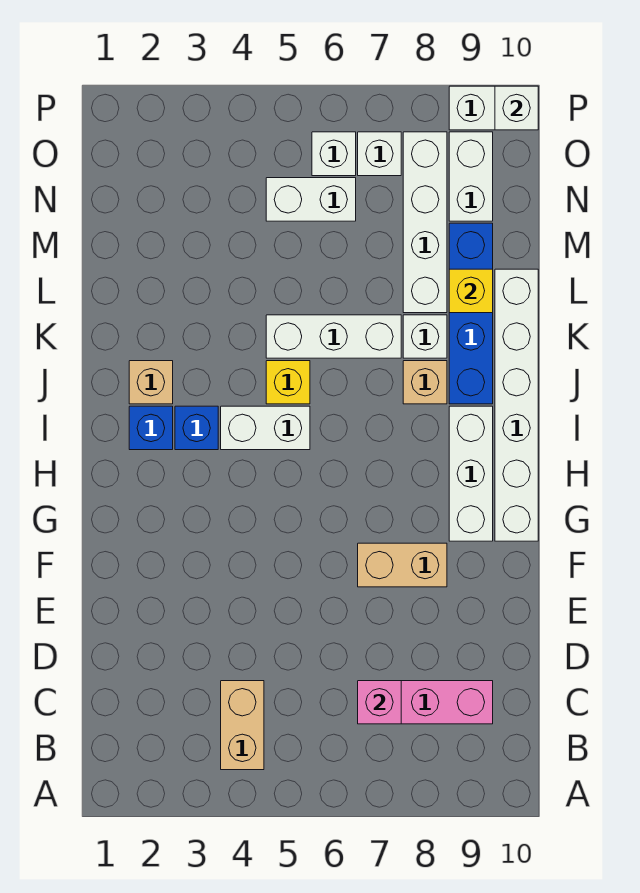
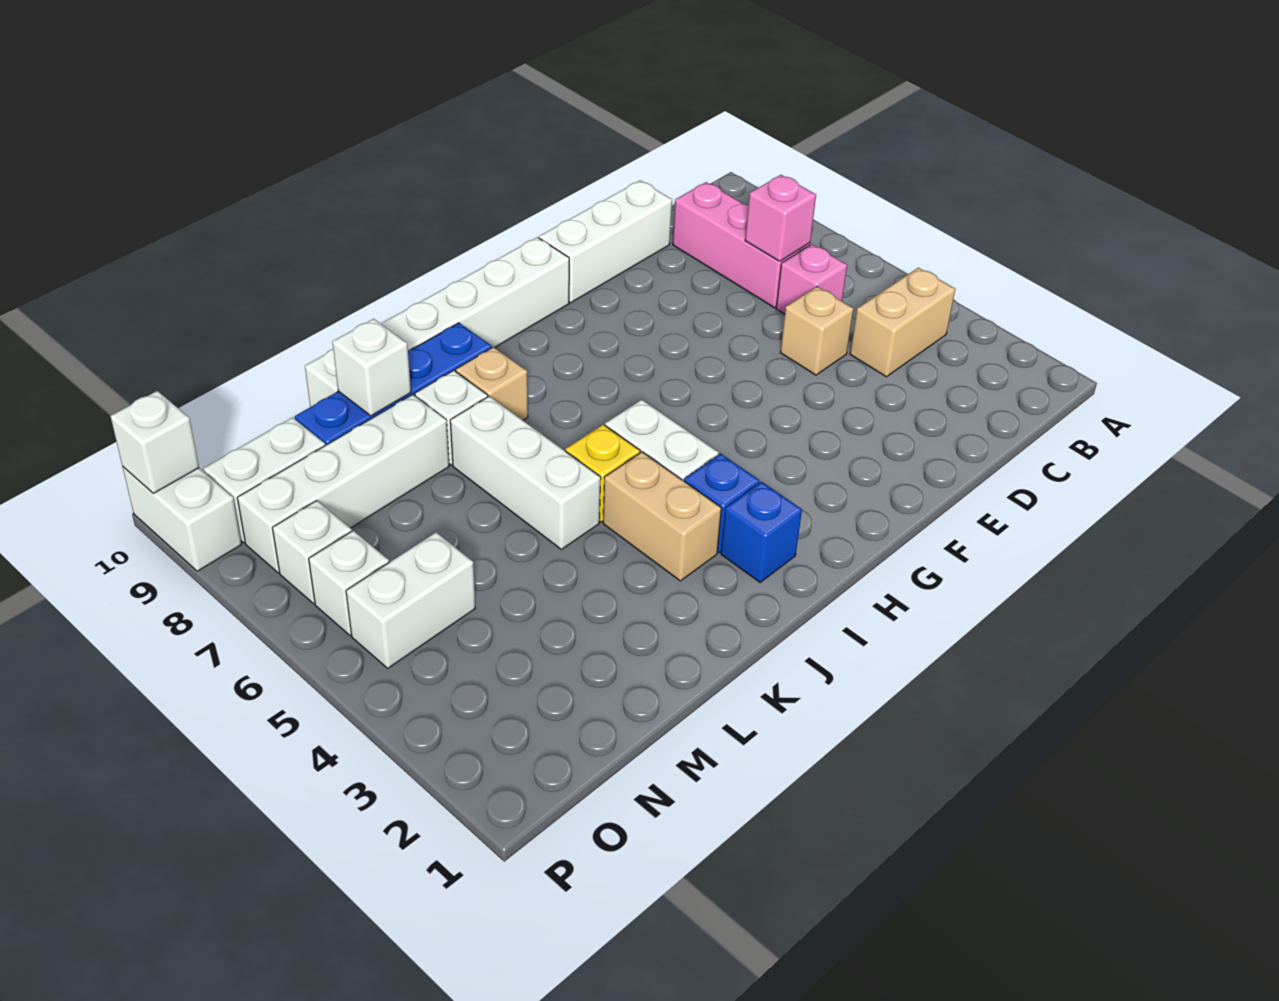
none -> pink 1x1 brick [776,244,847,314]
tan 1x2 brick [358,543,447,587] -> tan 1x2 brick moved to [603,452,721,581]
white 1x3 brick [449,406,493,541] -> white 1x3 brick moved to [539,180,672,303]
tan 1x1 brick [129,361,173,404] -> tan 1x1 brick moved to [780,287,853,375]
yellow 1x1 brick [449,269,493,313] -> white 1x1 brick [333,319,411,416]
white 1x2 brick [266,178,356,221] -> white 1x2 brick turned to [346,532,475,668]

